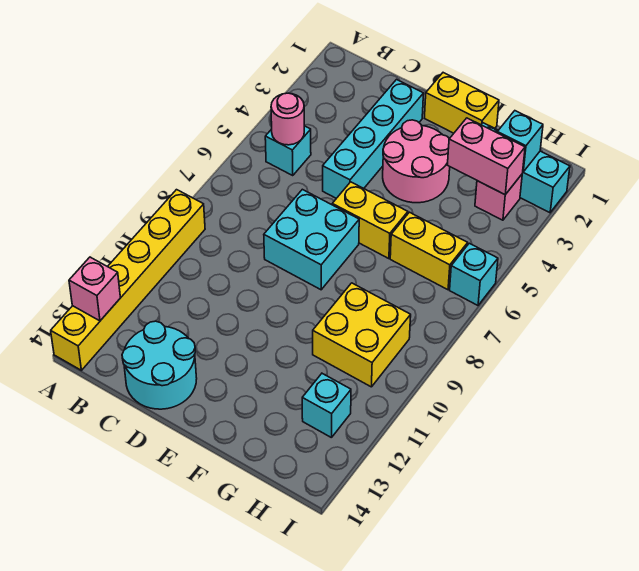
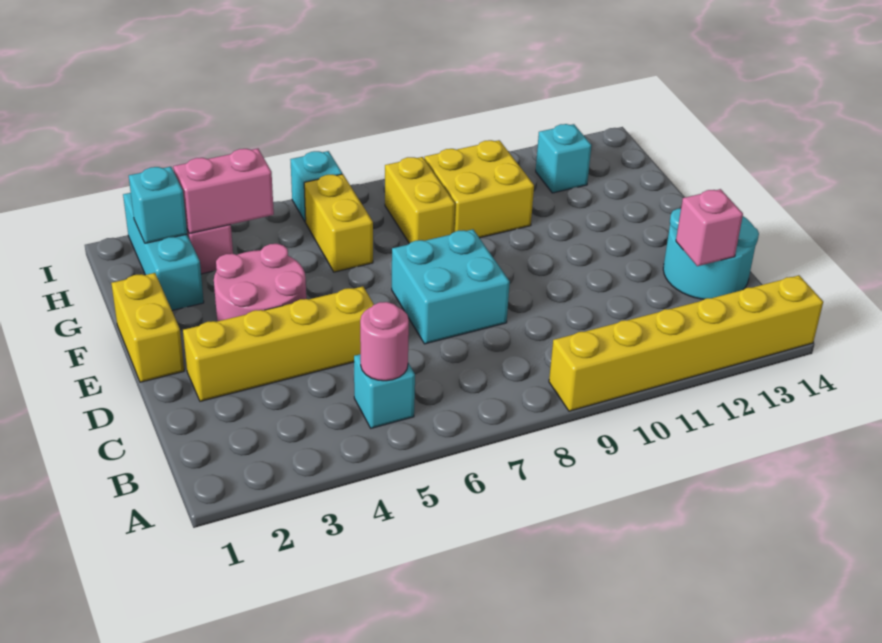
pink 1x1 brick [69,257,120,321] -> pink 1x1 brick moved to [676,189,743,266]
cyan 1x4 brick [323,80,424,198] -> yellow 1x4 brick [183,286,374,401]
yellow 1x2 brick [332,182,408,259] -> yellow 1x2 brick moved to [385,157,455,243]
pink 1x2 brick [448,118,525,195] -> pink 1x2 brick turned to [173,149,274,234]

